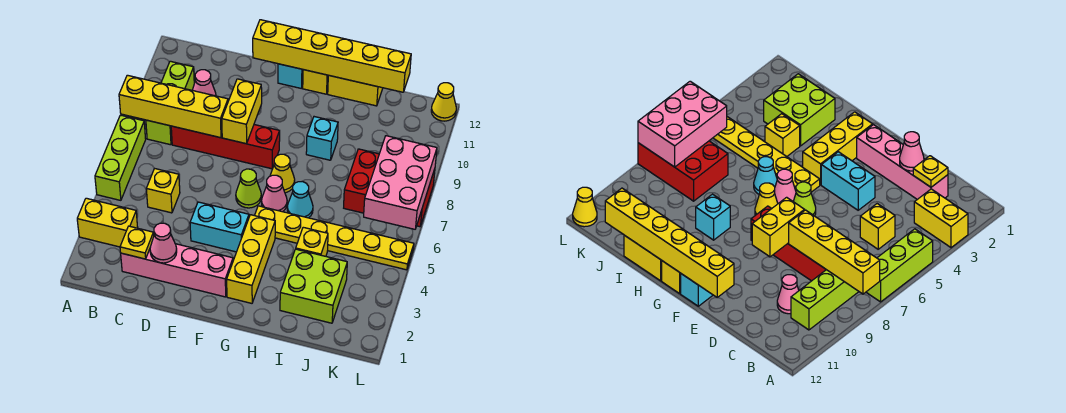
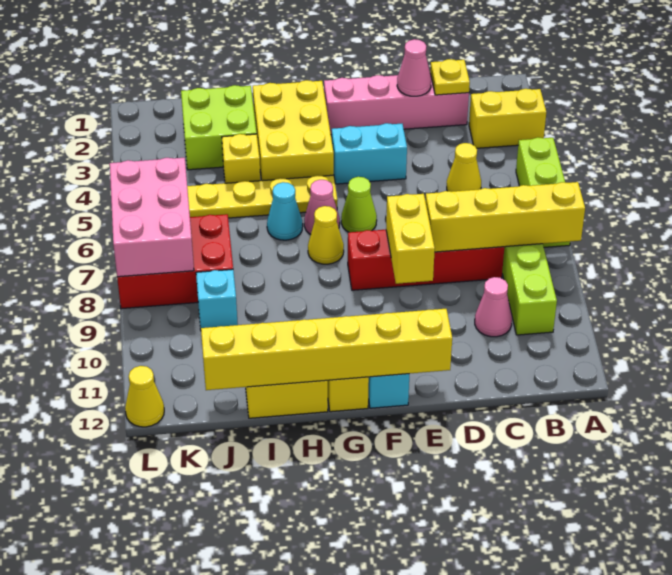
yellow 1x1 brick [146,169,180,213] -> yellow 1x1 cone [447,143,481,192]
yellow 1x3 brick [227,215,275,303] -> yellow 2x3 brick [253,80,334,181]
cyan 1x1 brick [306,117,338,160] -> cyan 1x1 brick moved to [196,269,238,330]

